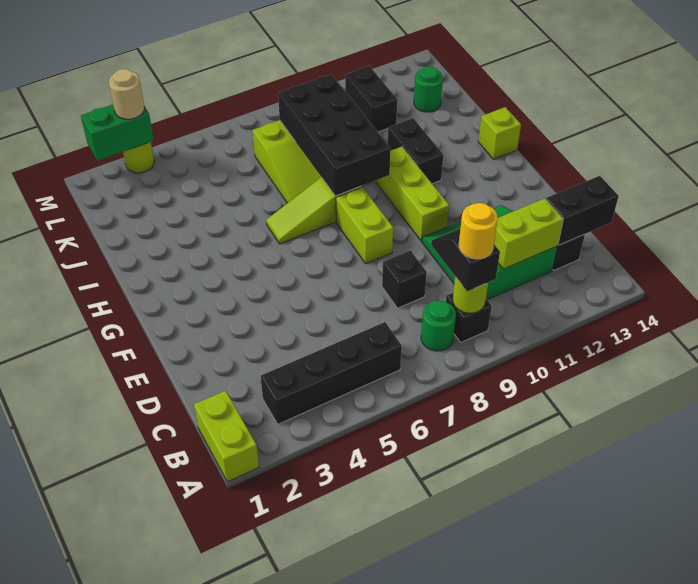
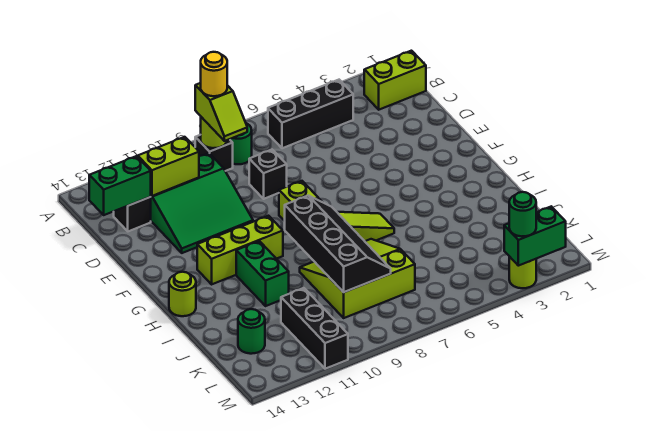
lime 1x2 brick [194,391,259,482] -> lime 1x2 brick turned to [364,51,426,110]
black 1x4 brick [261,322,402,424] -> black 1x3 brick [268,80,353,148]
black 1x2 slope [431,229,500,291] -> lime 1x2 slope [195,83,247,141]
black 1x2 brick [546,176,619,245] -> green 1x2 brick [89,156,151,215]
lime 1x3 brick [376,147,449,241] -> lime 1x3 brick turned to [197,216,283,284]
black 2x4 brick [278,74,391,196] -> black 2x4 slope [285,196,391,292]
black 1x2 brick [388,118,443,184] -> green 1x2 brick [236,241,289,306]
lime 1x1 brick [478,107,521,159] -> lime 1x1 round brick [169,272,196,316]
black 1x2 brick [345,66,397,132] -> black 1x3 brick [281,288,348,369]
tan 1x1 round brick [109,69,145,119] -> green 1x1 round brick [509,192,536,236]

